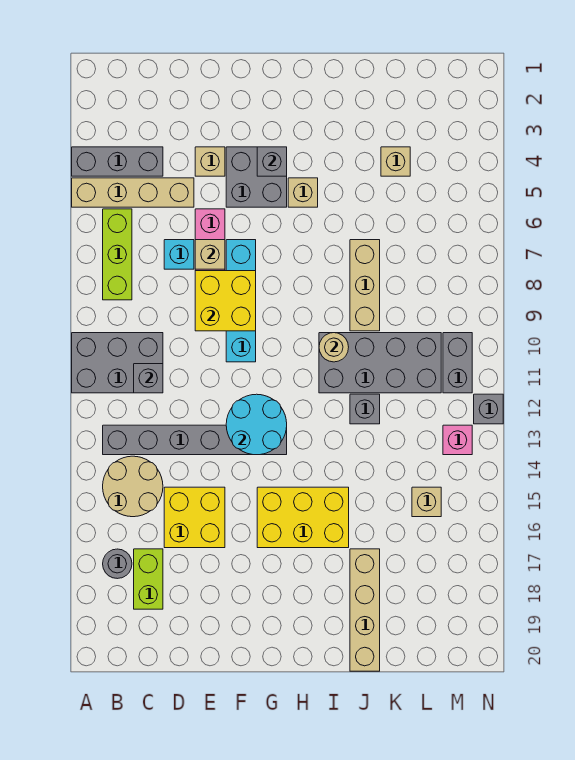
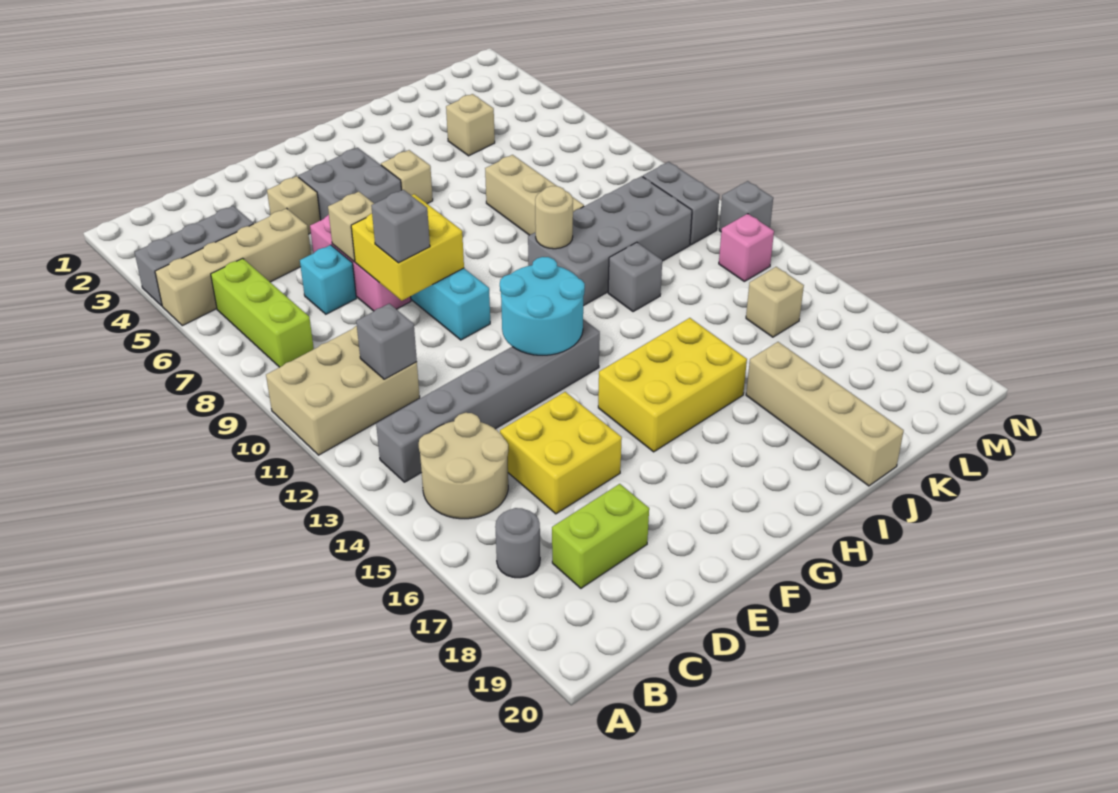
grey 2x3 brick [72,333,163,393] -> tan 2x3 brick [266,326,420,455]
lime 1x2 brick [134,549,163,609] -> lime 1x2 brick turned to [552,484,649,588]
grey 1x1 brick [257,147,287,176] -> grey 1x1 brick moved to [371,190,430,263]

